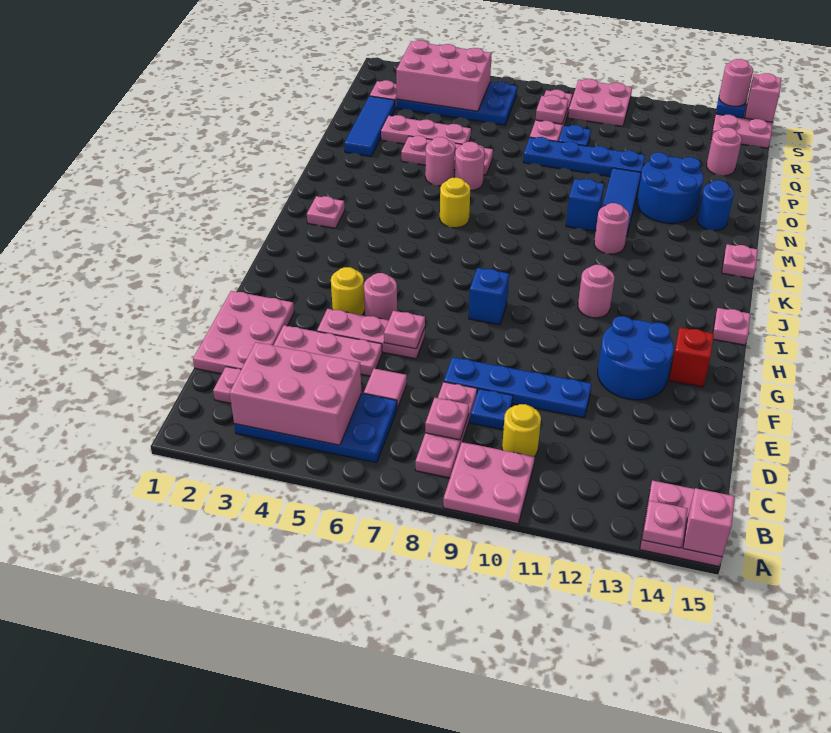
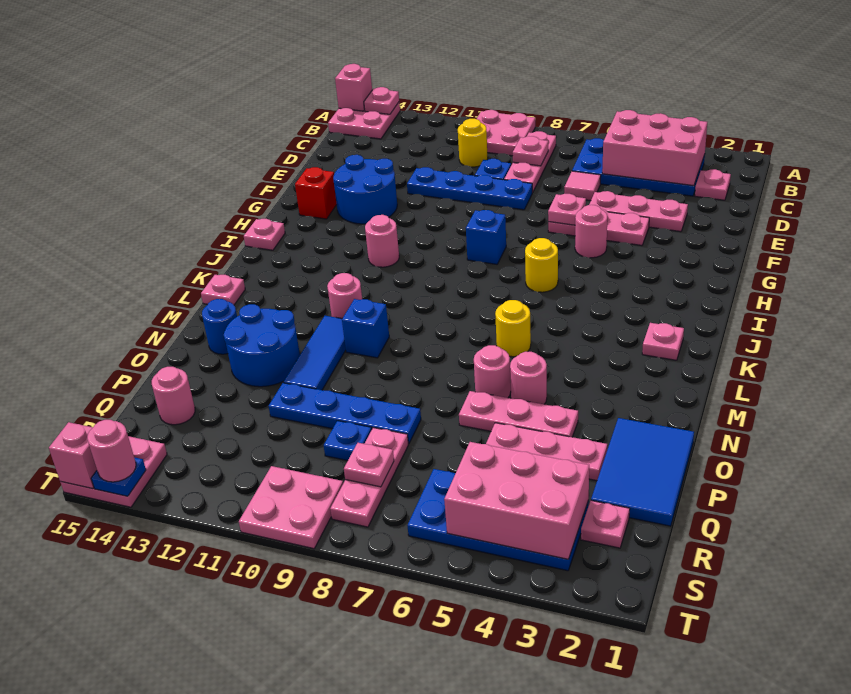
pink 2x3 plate [193,291,294,374] -> none
yellow 1x1 round brick [331,267,365,315] -> yellow 1x1 round brick moved to [525,238,558,292]
blue 1x3 tile [344,96,395,156] -> blue 2x3 tile [591,418,694,526]

